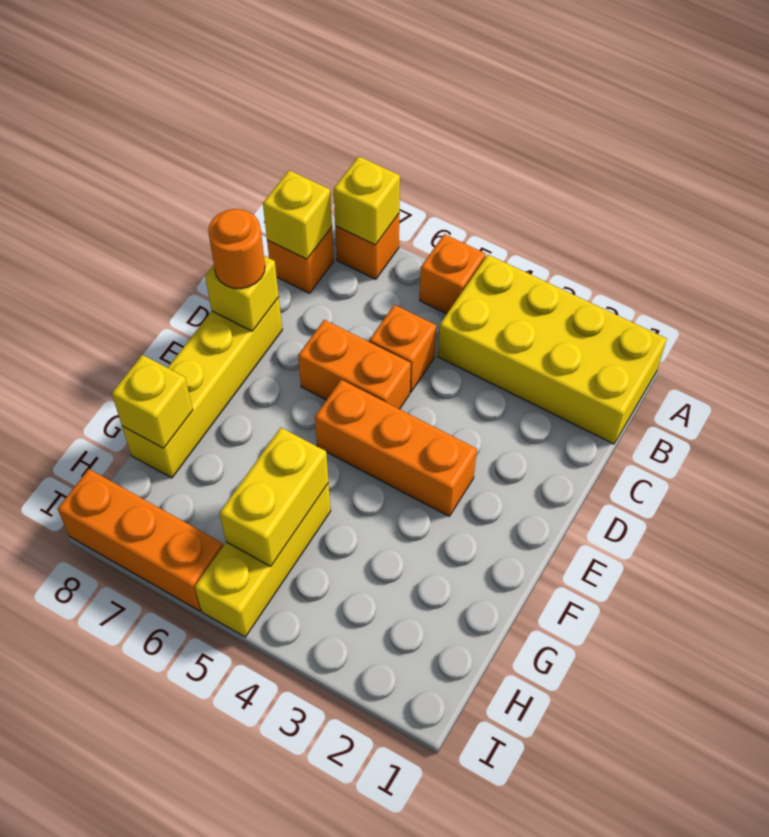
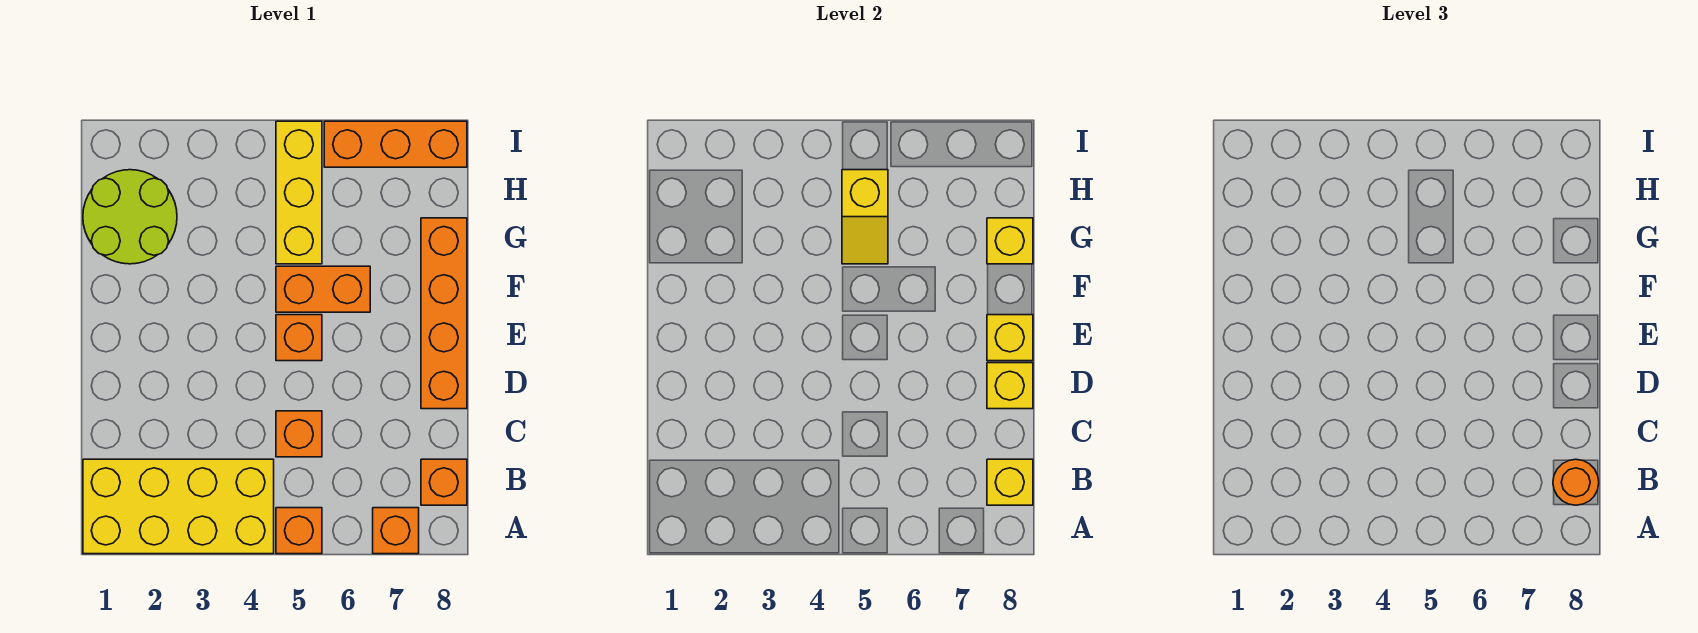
yellow 1x1 brick [333,156,400,245] -> yellow 1x1 brick moved to [987,315,1033,361]
orange 1x2 brick [298,320,411,409] -> orange 1x2 brick moved to [276,266,370,312]
yellow 1x4 brick [122,297,282,478] -> orange 1x4 brick [421,218,467,409]
orange 1x1 round brick [208,209,265,289] -> orange 1x1 round brick moved to [1553,459,1599,505]
orange 1x3 brick [315,380,477,516] -> orange 1x1 brick [276,315,322,361]
none -> lime 2x2 round brick [83,170,177,264]
yellow 1x2 brick [220,428,329,566] -> yellow 1x2 slope [842,170,888,264]

